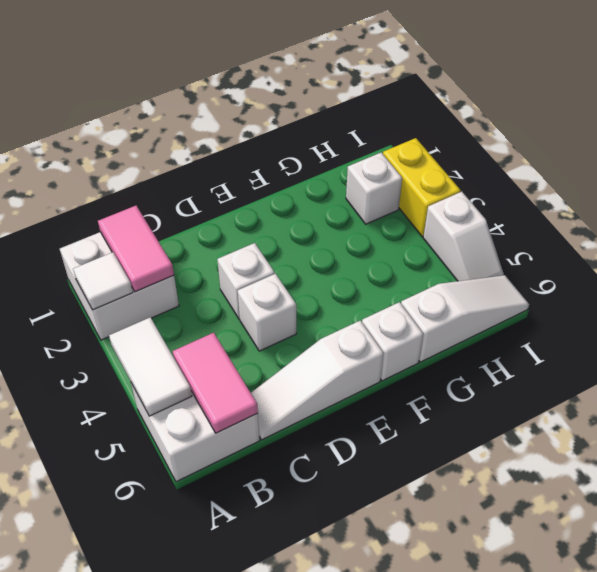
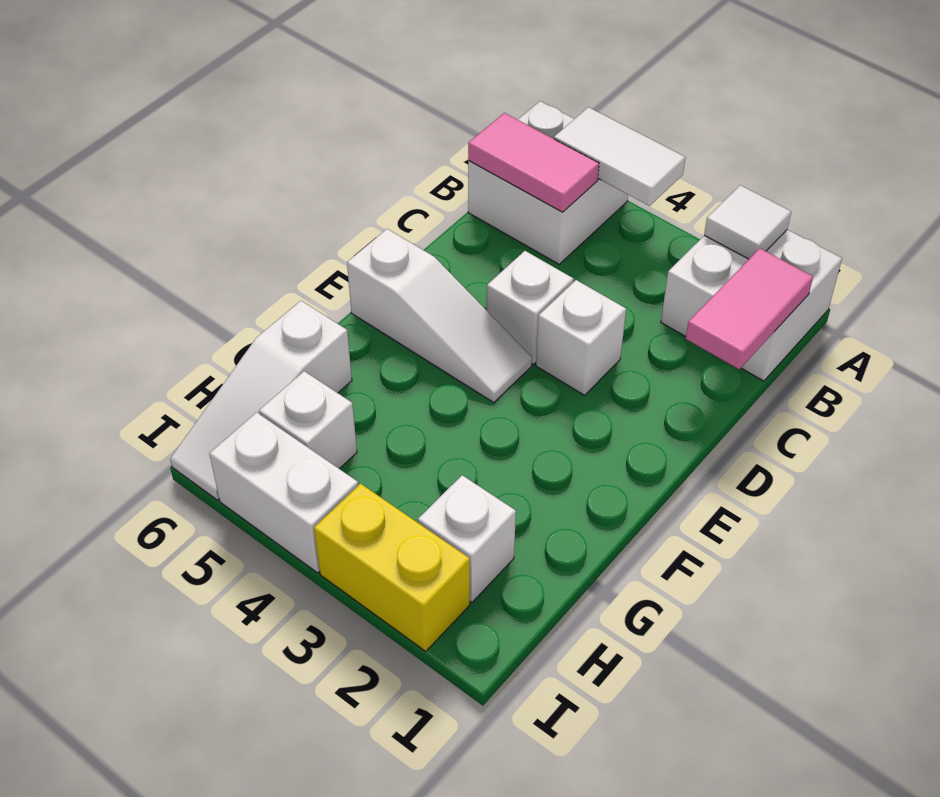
pink 1x2 tile [98,206,174,292] -> pink 1x2 tile turned to [686,248,813,369]
white 1x3 slope [251,321,384,440] -> white 1x3 slope turned to [347,229,532,403]
white 1x1 brick [362,302,423,381] -> white 1x1 brick moved to [259,371,357,469]
white 1x2 slope [423,192,504,281] -> white 1x2 brick [209,412,358,573]

